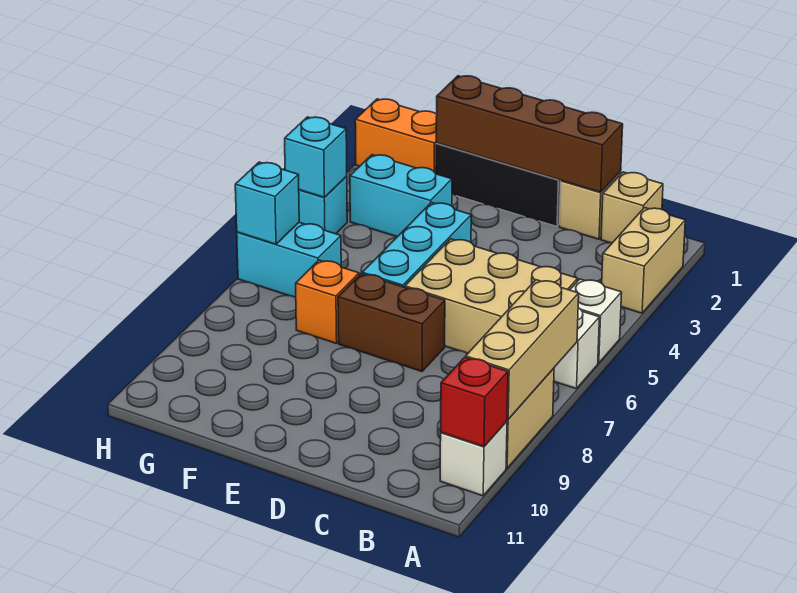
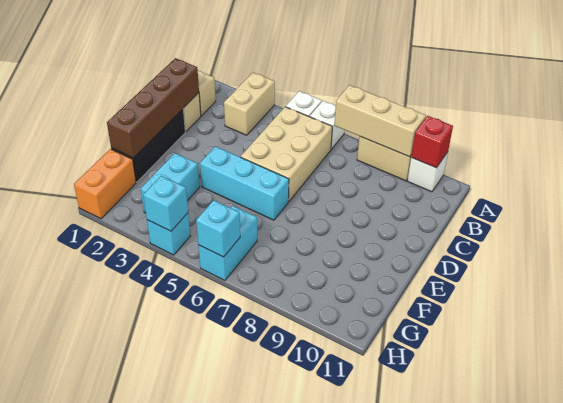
tan 1x2 brick [602,208,685,313] -> tan 1x2 brick turned to [224,72,275,135]
brown 1x2 brick [338,274,445,372] -> none
orange 1x1 brick [296,260,359,344] -> none

